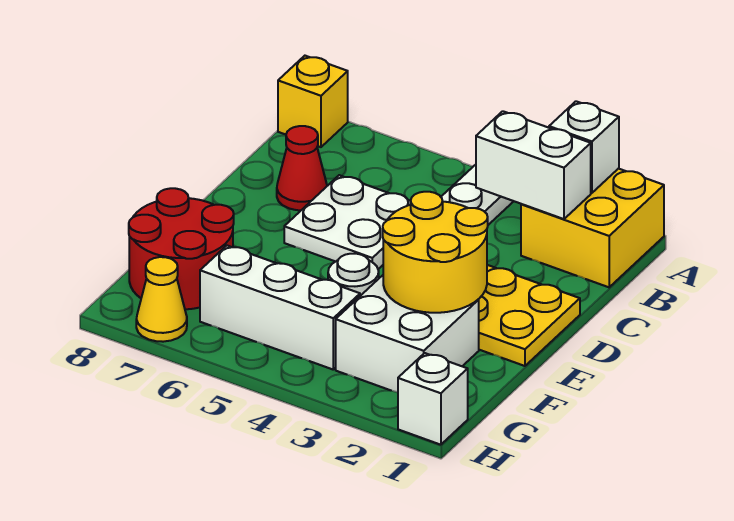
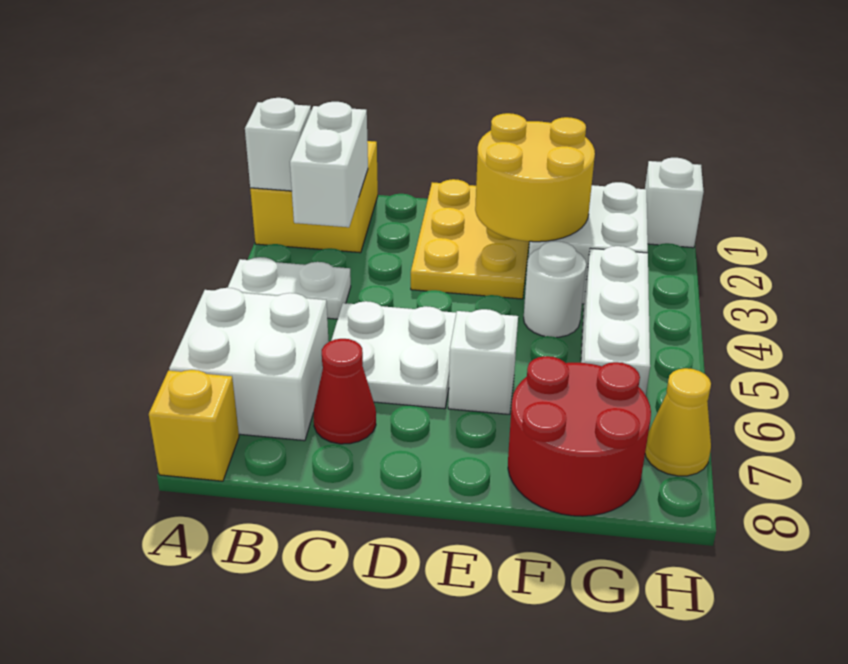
none -> white 2x2 brick [169,288,329,441]
none -> white 1x1 brick [448,309,518,414]

